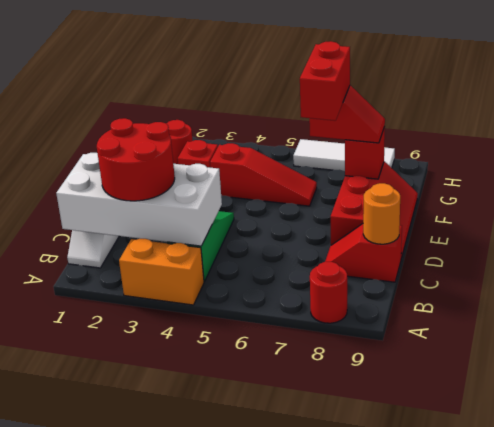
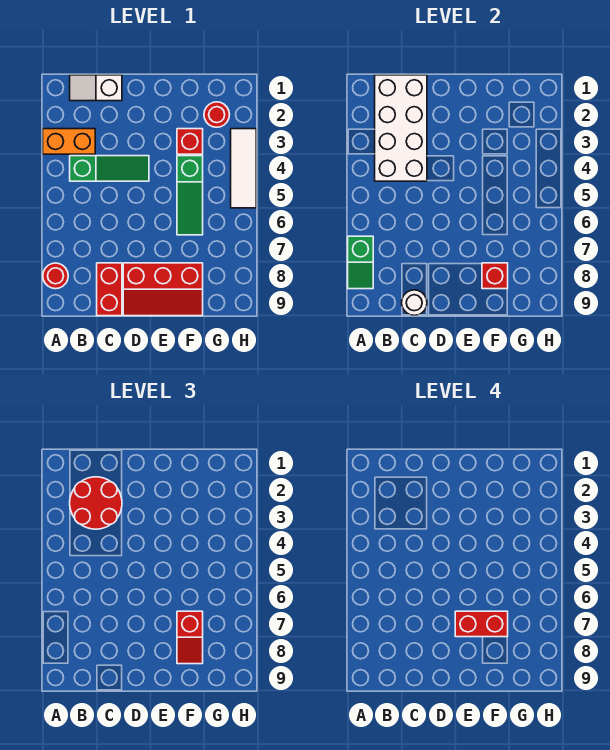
orange 1x2 brick [119,239,204,305] -> orange 1x2 brick turned to [43,129,95,154]
none -> green 1x2 slope [348,236,373,289]
red 1x2 slope [325,224,402,282] -> red 1x2 brick [97,263,122,316]
orange 1x1 round brick [363,183,400,244] -> white 1x1 round brick [402,290,427,315]
red 1x3 slope [210,143,317,206] -> green 1x3 slope [177,156,203,235]
white 1x3 tile [293,139,395,171] -> white 1x3 tile moved to [231,129,256,208]

